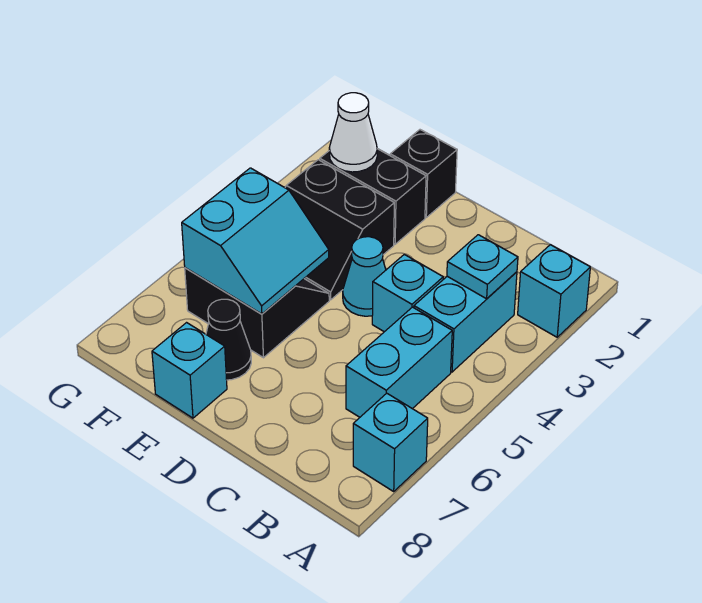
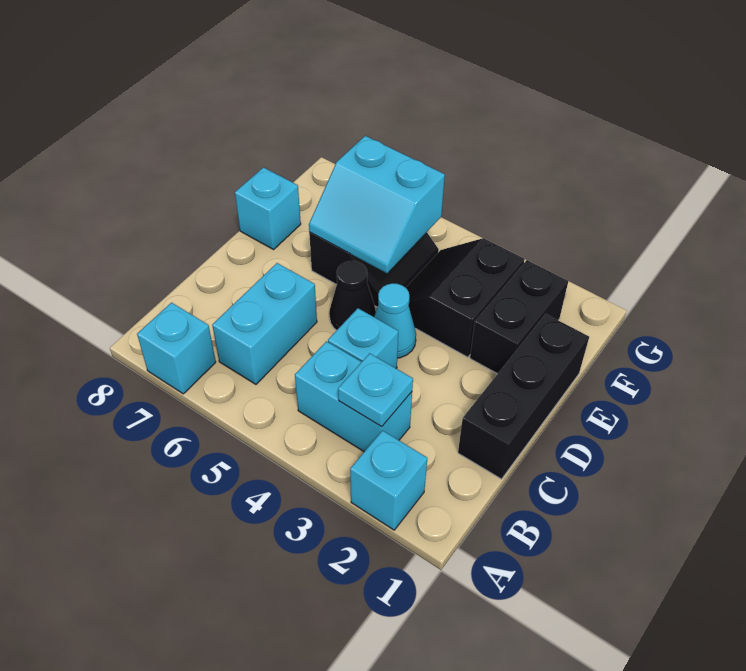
cyan 1x2 brick [346,307,452,417] -> cyan 1x2 brick turned to [212,263,317,384]
black 1x1 brick [390,130,457,217] -> black 1x3 brick [458,314,589,479]
black 1x1 cone [206,299,251,380] -> black 1x1 cone moved to [329,261,376,330]
white 1x1 cone [329,93,377,172] -> none

